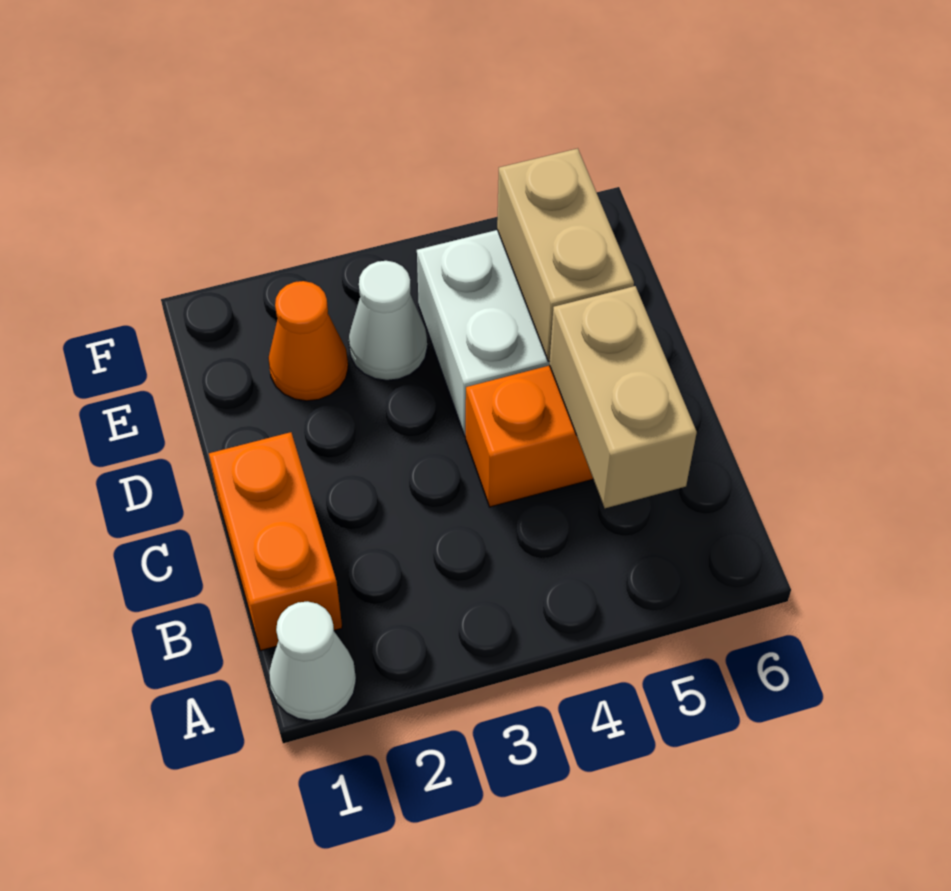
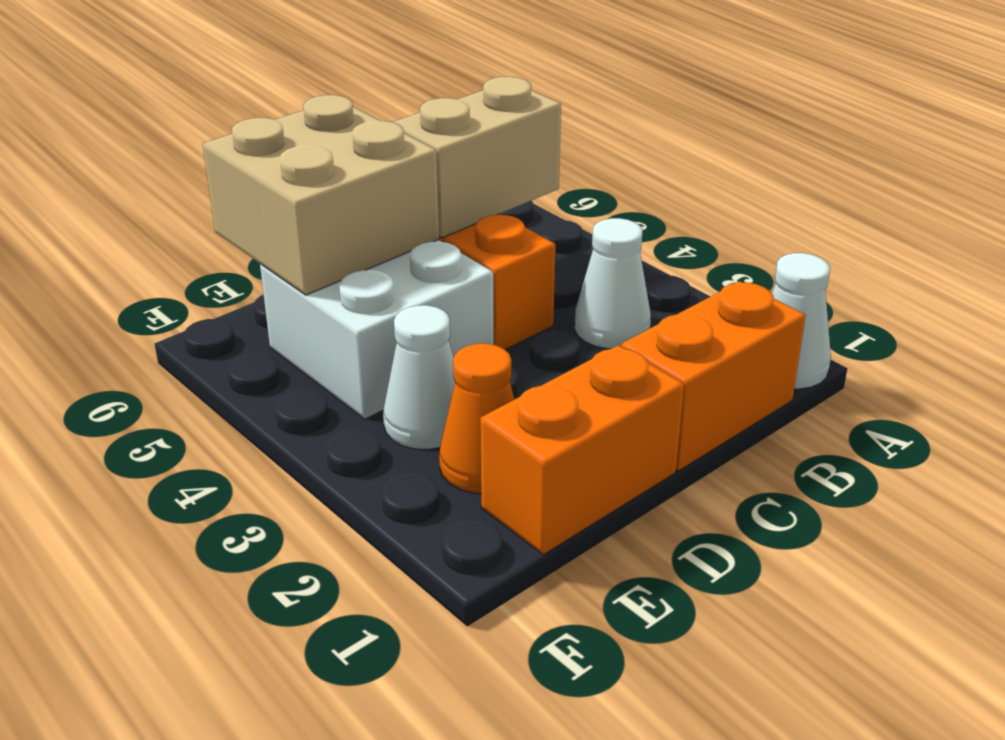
none -> white 1x1 cone [575,218,651,349]
none -> orange 1x2 brick [480,345,684,555]
tan 1x2 brick [497,148,634,361] -> tan 2x2 brick [203,95,439,295]

